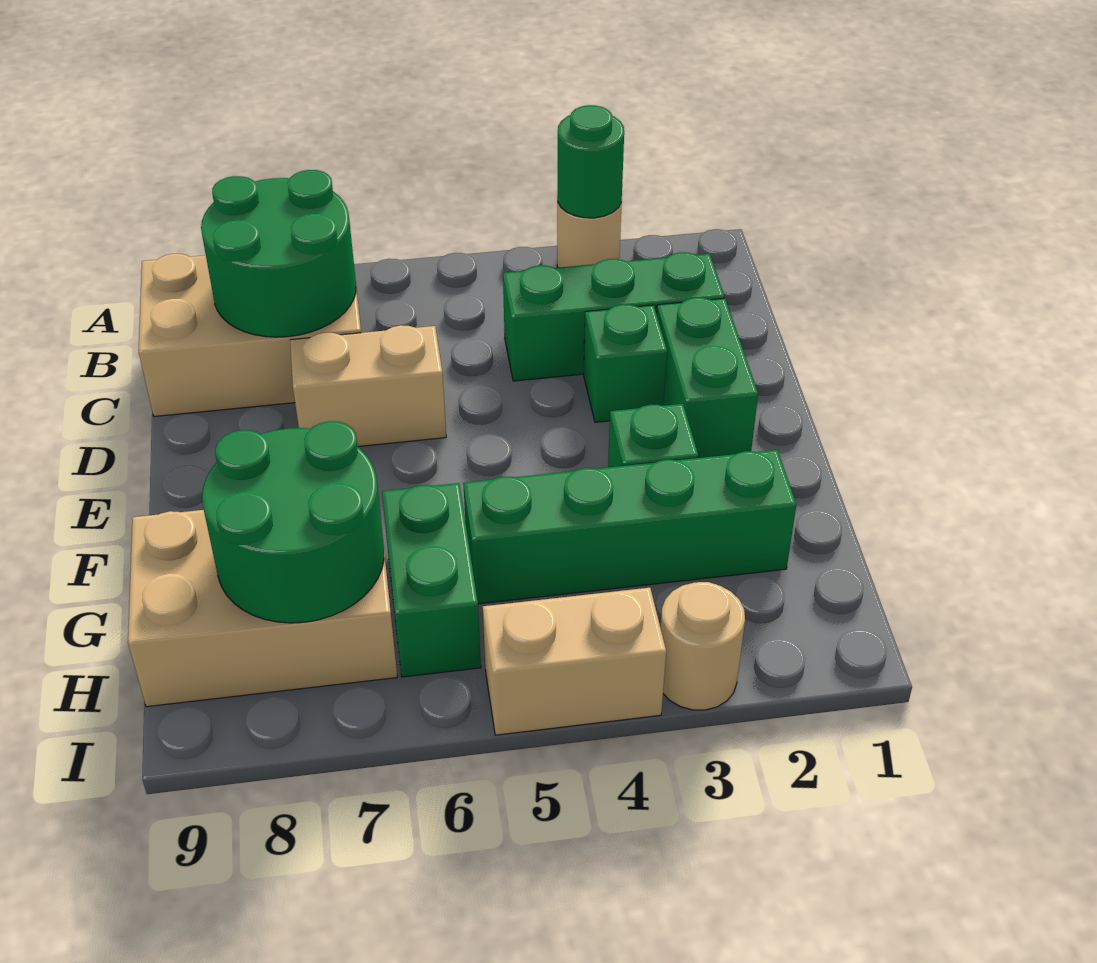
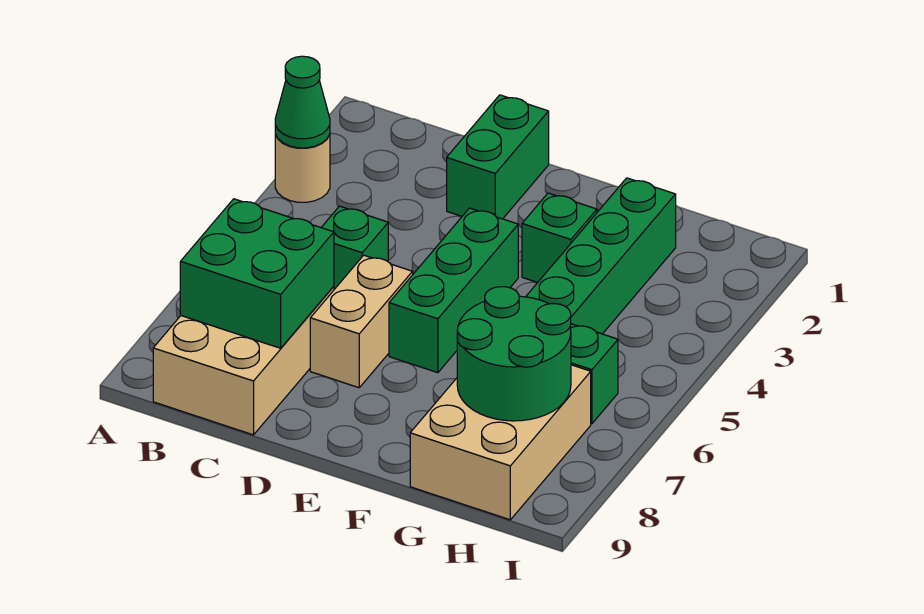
green 1x1 round brick [557,105,624,218] -> green 1x1 cone [275,56,330,148]
green 2x2 round brick [201,170,356,337] -> green 2x2 brick [180,199,334,348]
green 1x3 brick [503,252,725,381] -> green 1x3 brick moved to [389,208,518,373]
green 1x2 brick [657,298,758,458] -> green 1x2 brick turned to [447,95,549,219]
green 1x1 brick [584,304,667,422] -> green 1x1 brick moved to [321,206,388,289]
tan 1x1 round brick [660,582,745,710] -> none
tan 1x2 brick [483,588,666,735] -> none

